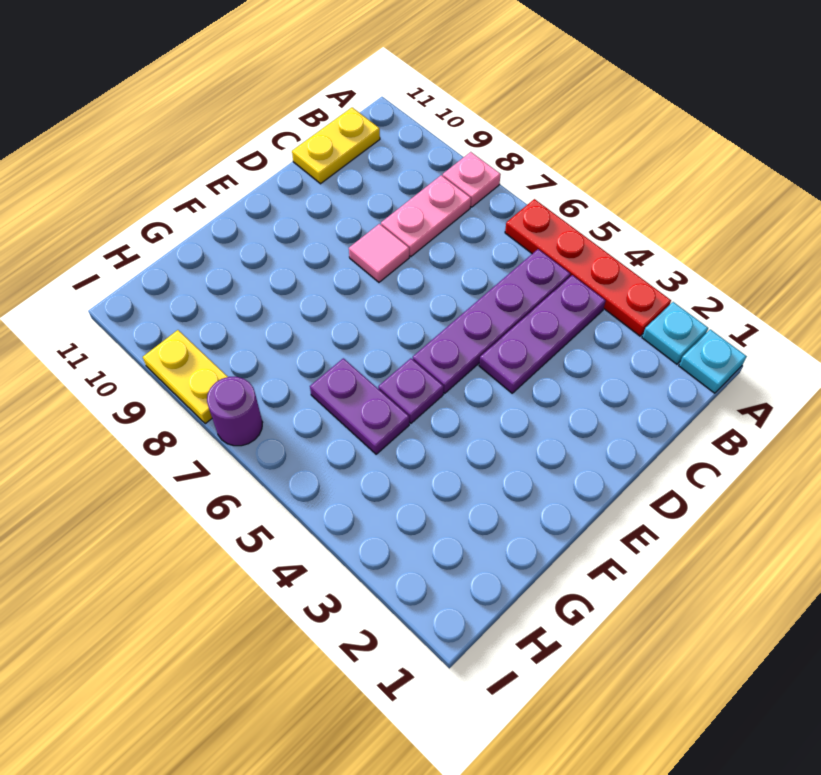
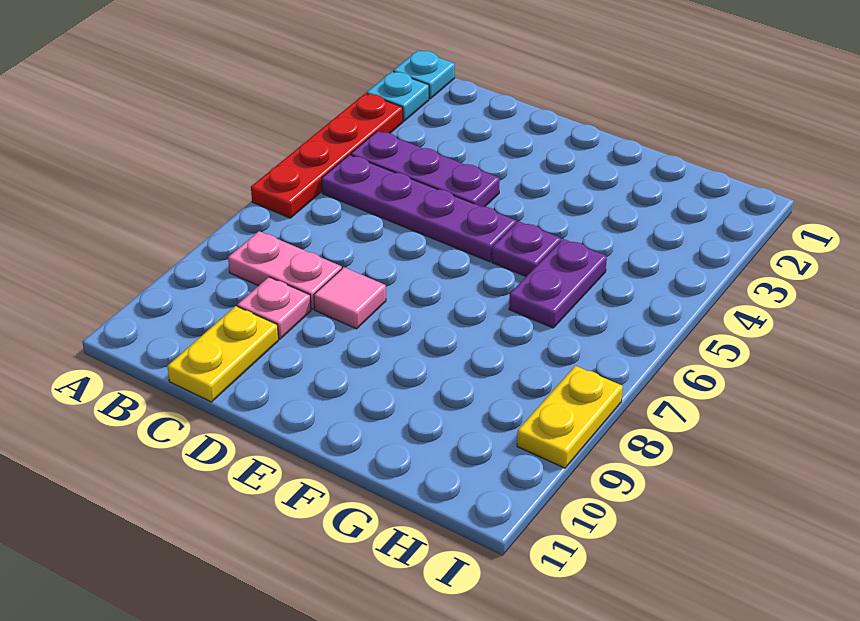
pink 1x1 plate [443,152,501,207] -> pink 1x1 plate moved to [237,277,311,339]
yellow 1x2 plate [292,108,380,184] -> yellow 1x2 plate turned to [167,306,279,402]
purple 1x1 round brick [207,377,263,446] -> none

